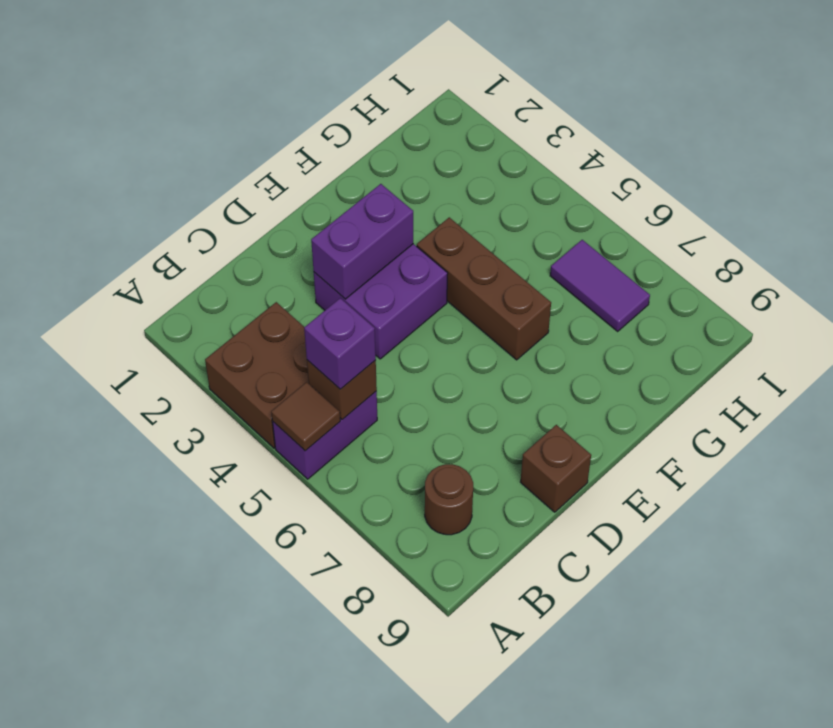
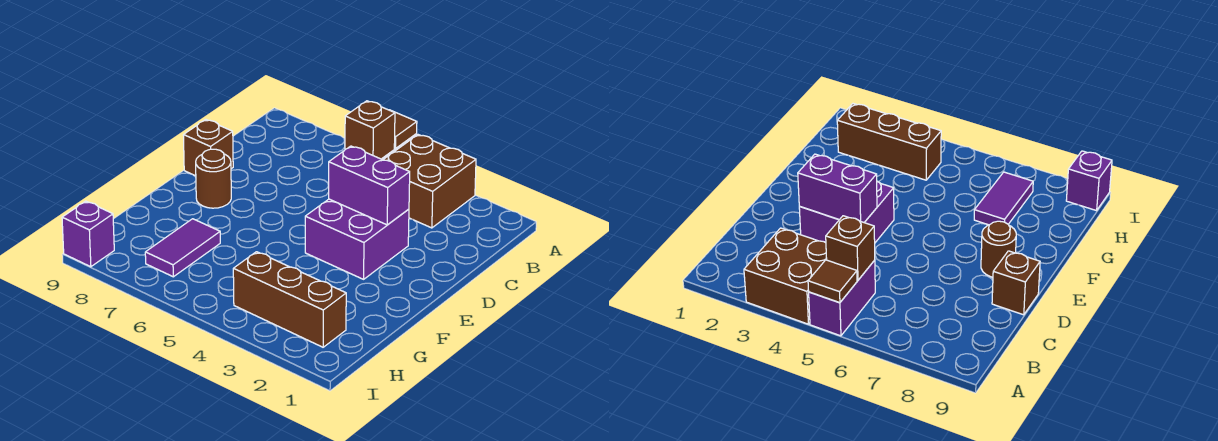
purple 1x1 brick [304,298,376,389] -> purple 1x1 brick moved to [62,201,114,267]
brown 1x1 round brick [425,464,473,535] -> brown 1x1 round brick moved to [196,149,231,208]
purple 1x2 brick [311,184,413,299] -> purple 1x2 brick turned to [329,146,410,225]
brown 1x3 brick [417,217,551,360] -> brown 1x3 brick moved to [233,252,346,347]
purple 1x2 tile [550,240,650,331] -> purple 1x2 tile turned to [145,219,220,277]

